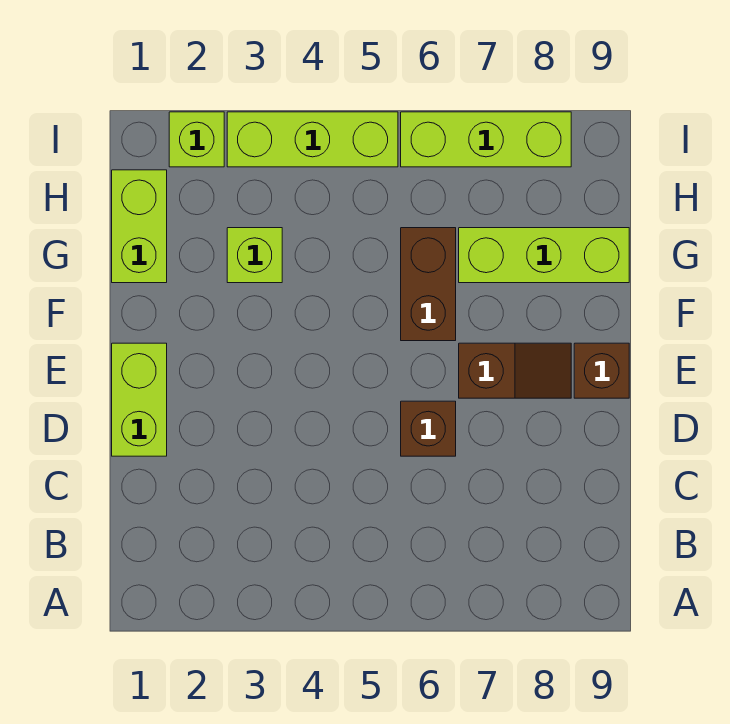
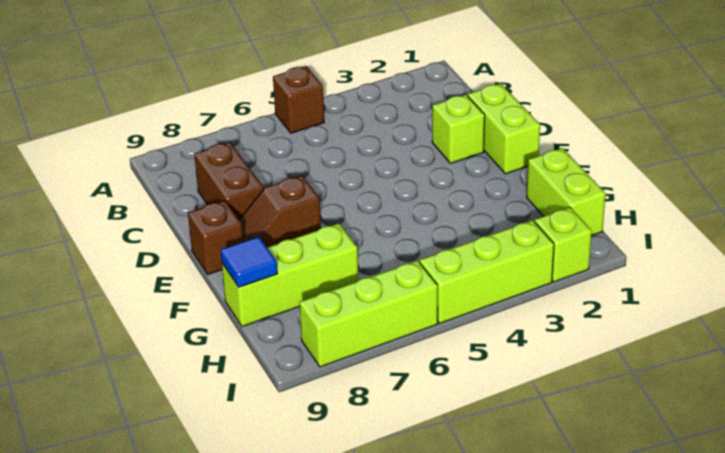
brown 1x1 brick [401,401,456,456] -> brown 1x1 brick moved to [273,66,324,133]
brown 1x2 brick [401,228,456,341] -> brown 1x2 brick moved to [194,142,263,219]
lime 1x1 brick [227,228,282,283] -> lime 1x1 brick moved to [432,95,485,163]
none -> blue 1x1 tile [221,237,277,287]

